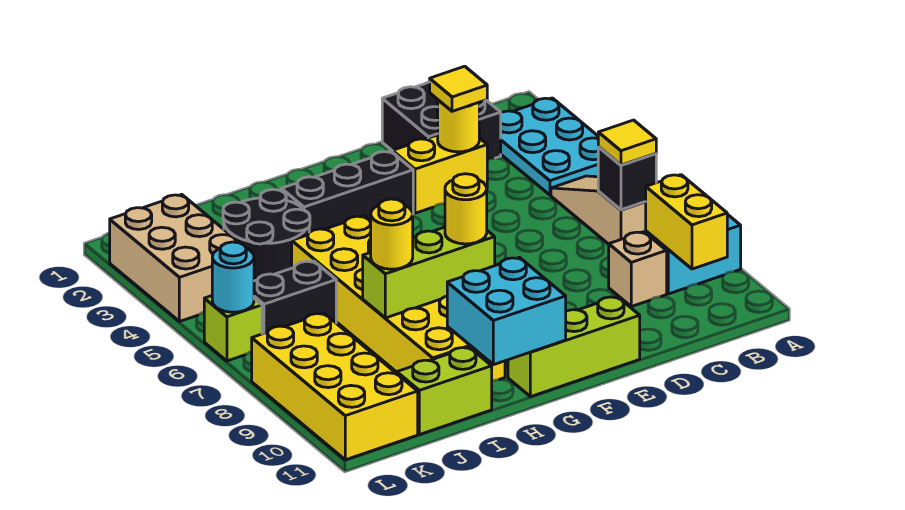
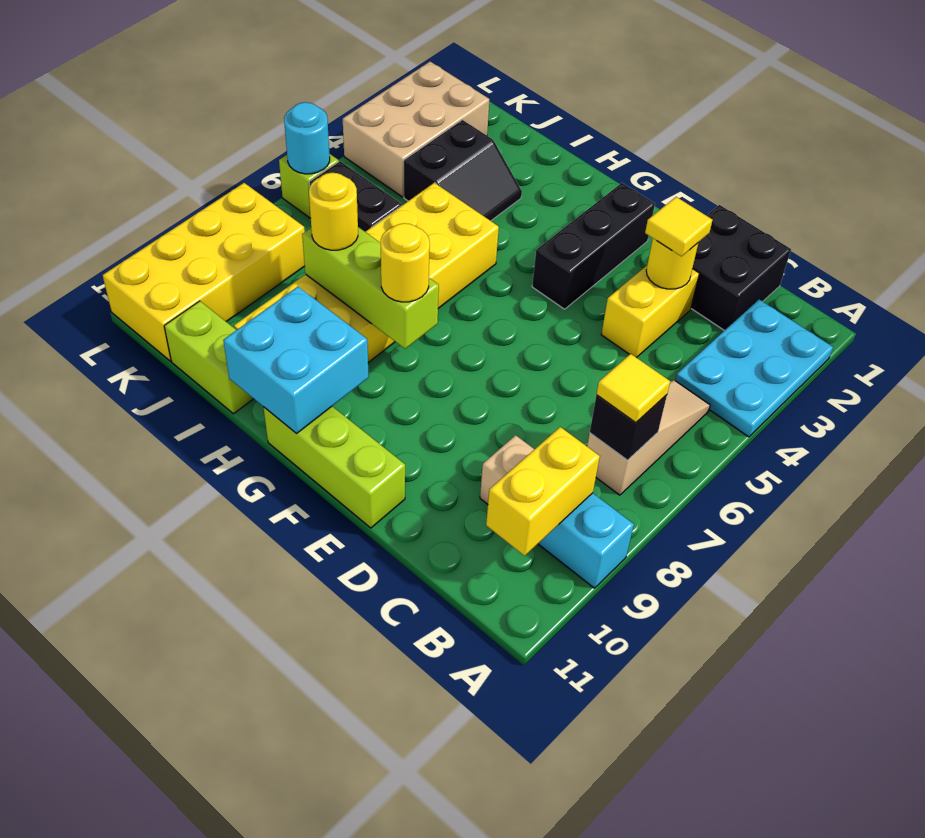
yellow 1x2 brick [393,135,487,213] -> yellow 1x2 brick turned to [601,266,699,358]
black 1x3 brick [281,151,413,232] -> black 1x3 brick turned to [532,183,655,309]
black 2x2 round brick [223,189,310,281] -> black 2x2 slope [404,120,522,221]

